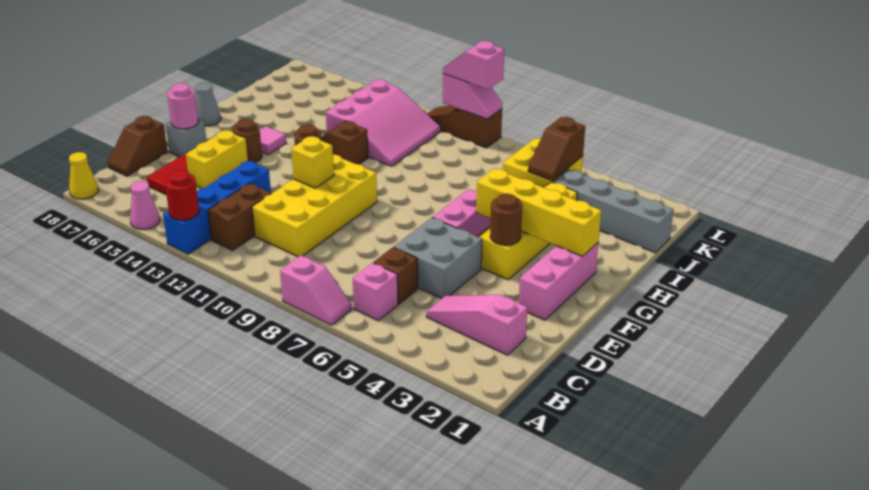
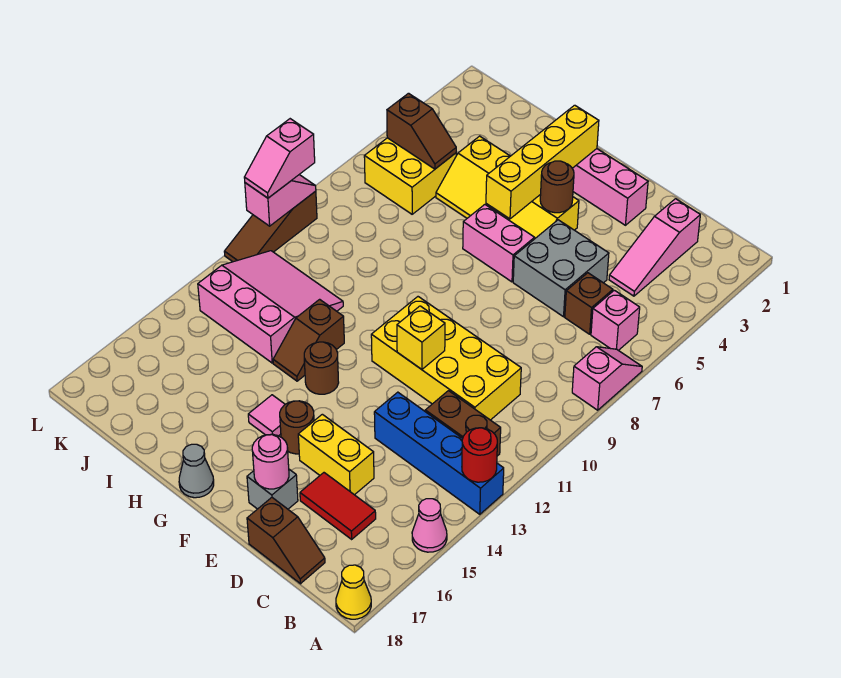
grey 1x4 brick [553,169,674,253] -> none

